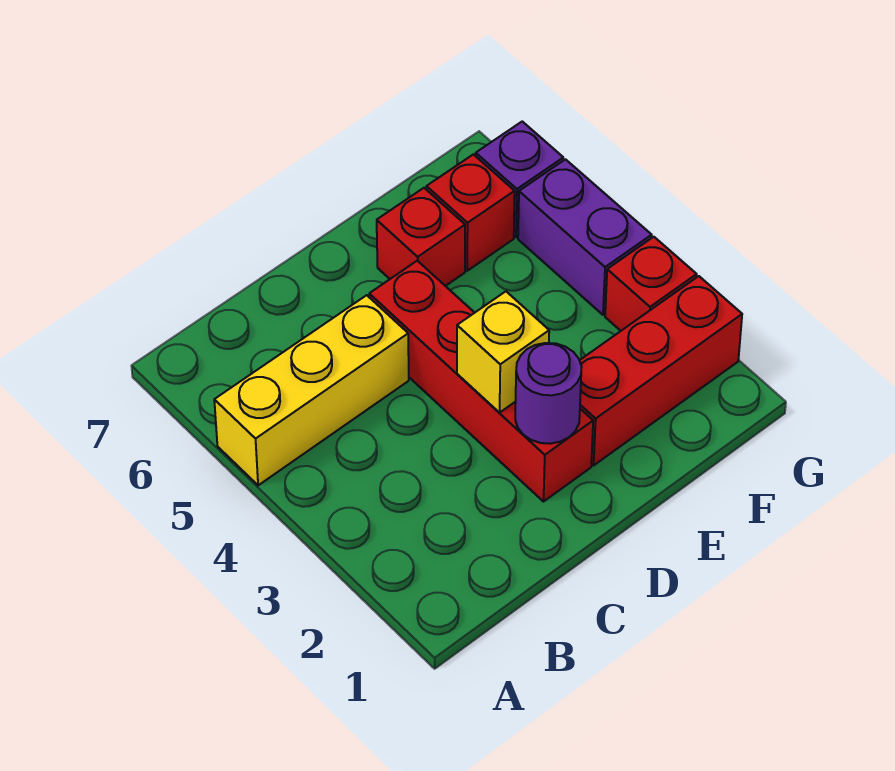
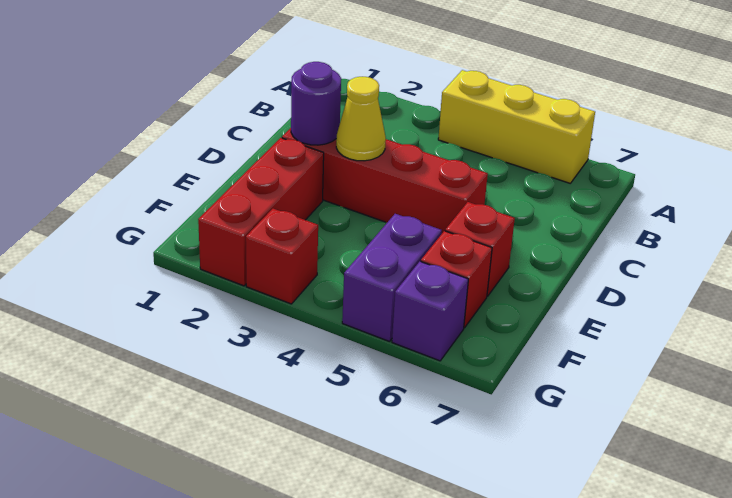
yellow 1x3 brick [214,295,409,485] -> yellow 1x3 brick turned to [438,70,595,183]
yellow 1x1 brick [457,291,549,413] -> yellow 1x1 cone [336,77,386,161]
purple 1x2 brick [518,159,652,315] -> purple 1x2 brick turned to [342,214,442,342]

